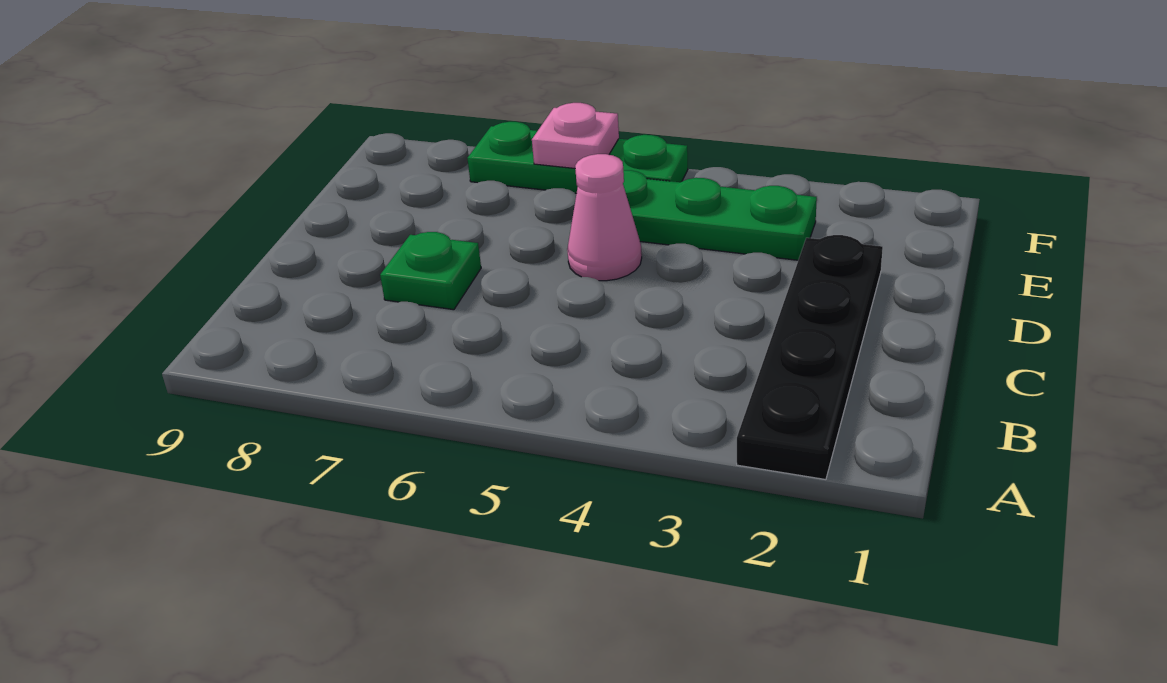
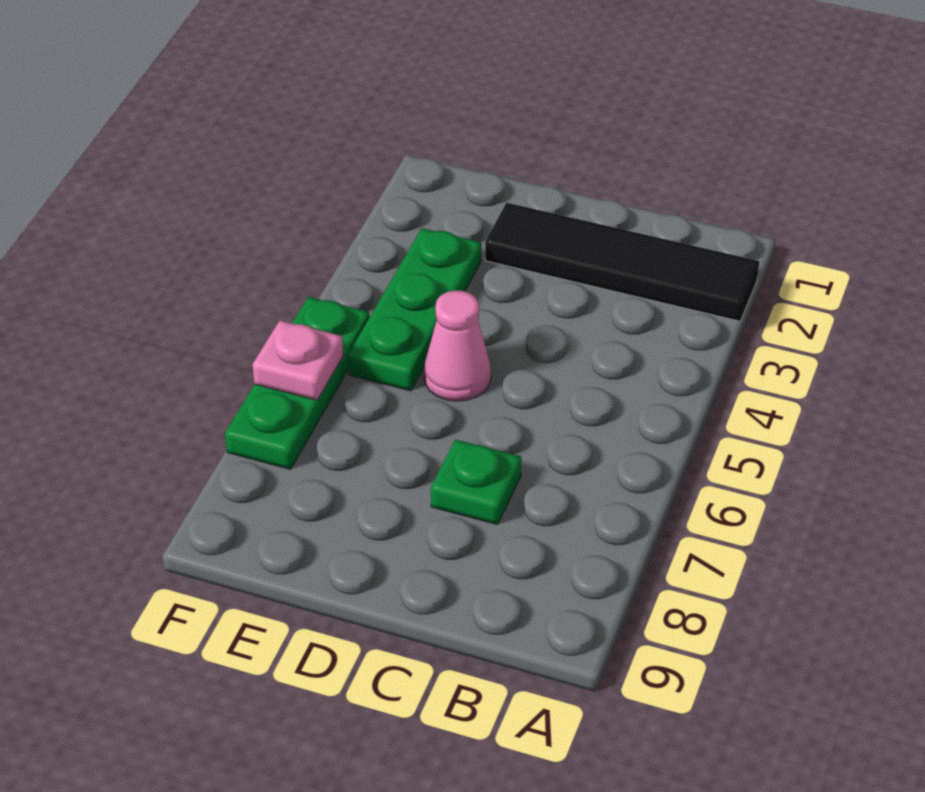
black 1x4 plate [737,235,883,480] -> black 1x4 tile [485,203,759,321]

